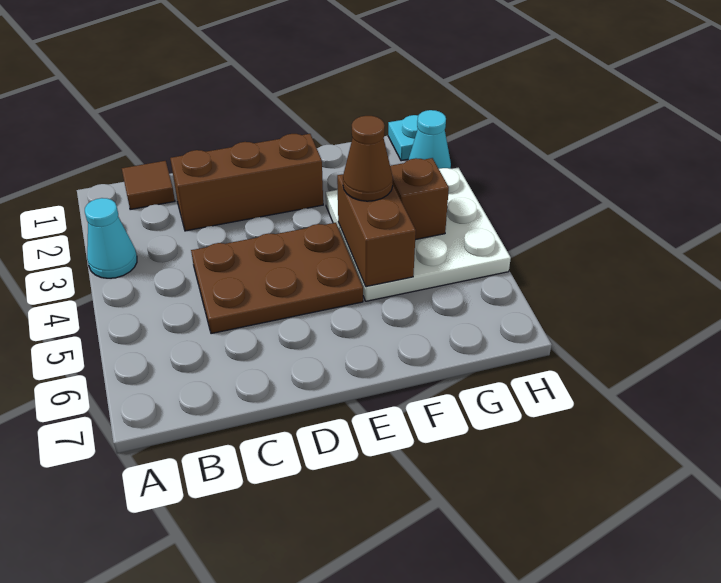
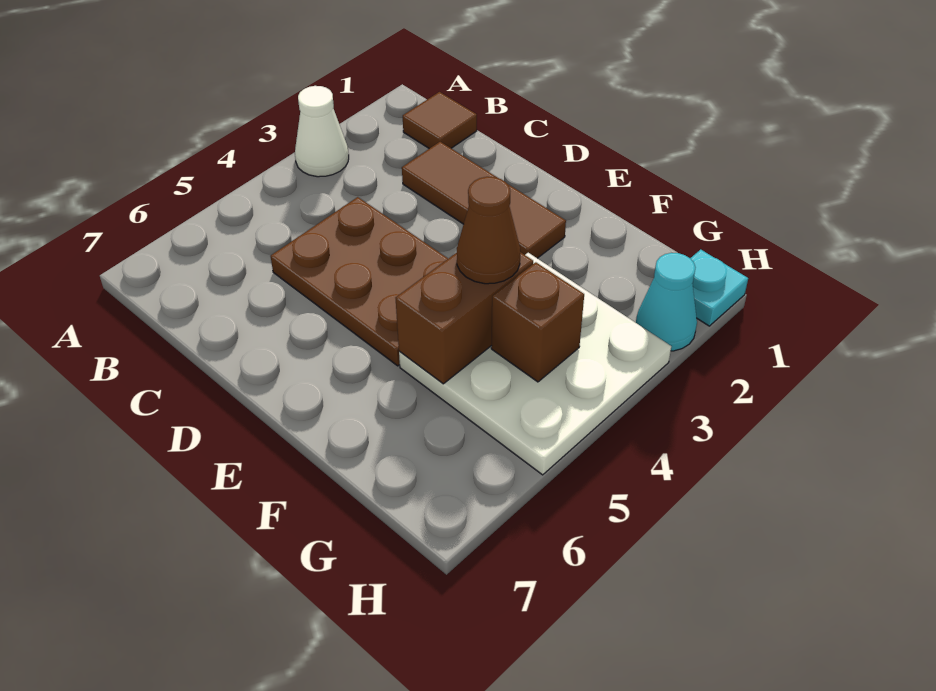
cyan 1x1 cone [85,198,137,278] -> white 1x1 cone [295,86,349,177]
brown 1x3 brick [170,134,323,231] -> brown 1x3 tile [402,142,566,258]

